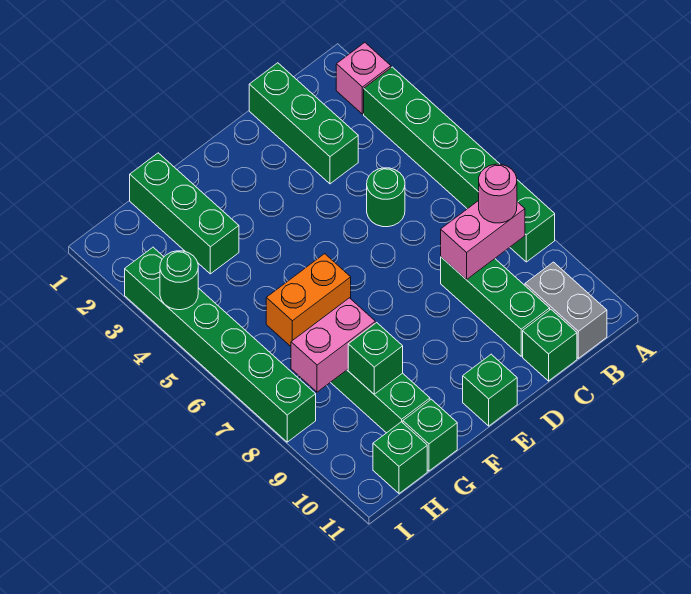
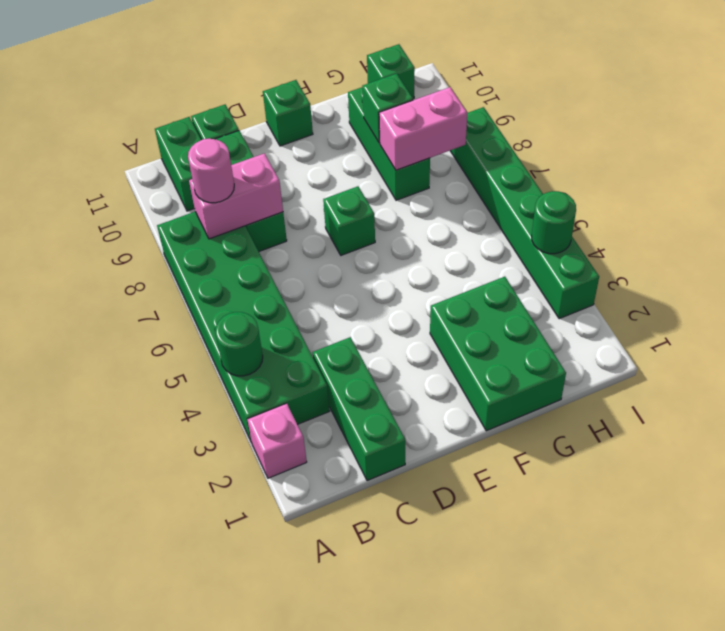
green 1x6 brick [364,67,555,262] -> green 2x6 brick [157,212,329,443]
grey 1x2 brick [525,262,607,358] -> green 1x2 brick [155,117,201,211]
green 1x1 round brick [367,168,405,227] -> green 1x1 round brick moved to [215,312,263,376]
orange 1x2 brick [266,254,351,346] -> none
green 1x3 brick [130,153,239,274] -> green 2x3 brick [430,277,566,431]
green 1x1 brick [403,399,457,471] -> green 1x1 brick moved to [323,186,375,255]

